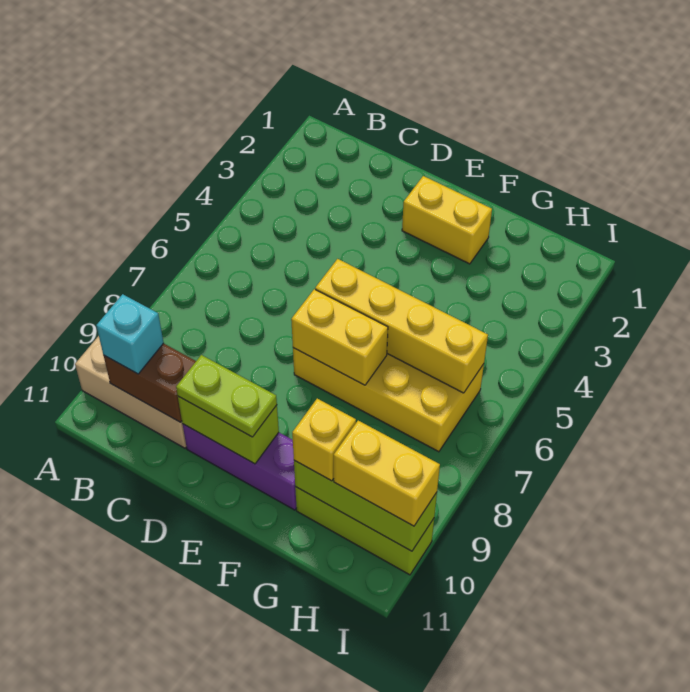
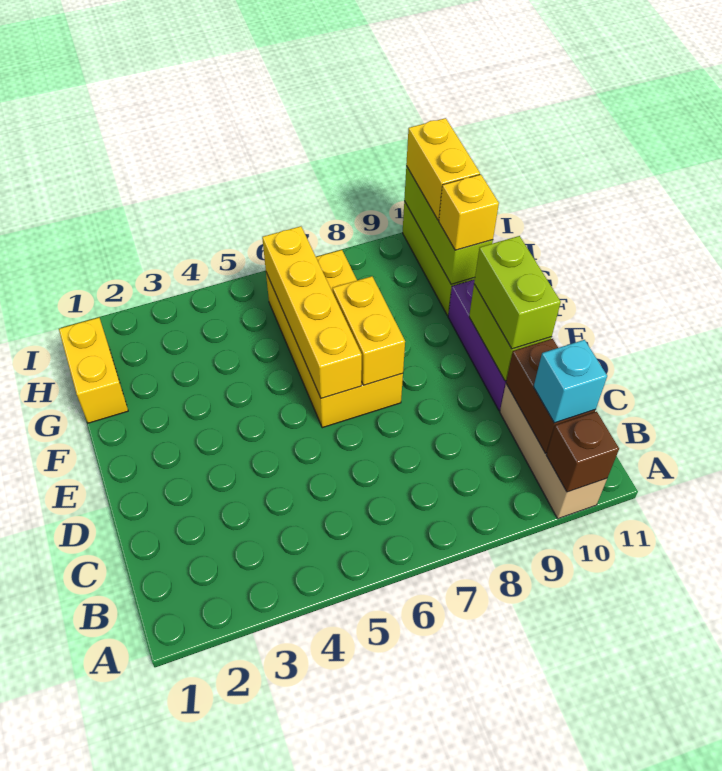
none -> brown 1x1 brick [546,412,619,492]
lime 1x2 plate [176,355,277,437] -> lime 1x2 brick [474,236,561,349]
yellow 1x2 brick [402,176,492,264] -> yellow 1x2 brick moved to [59,318,128,423]

